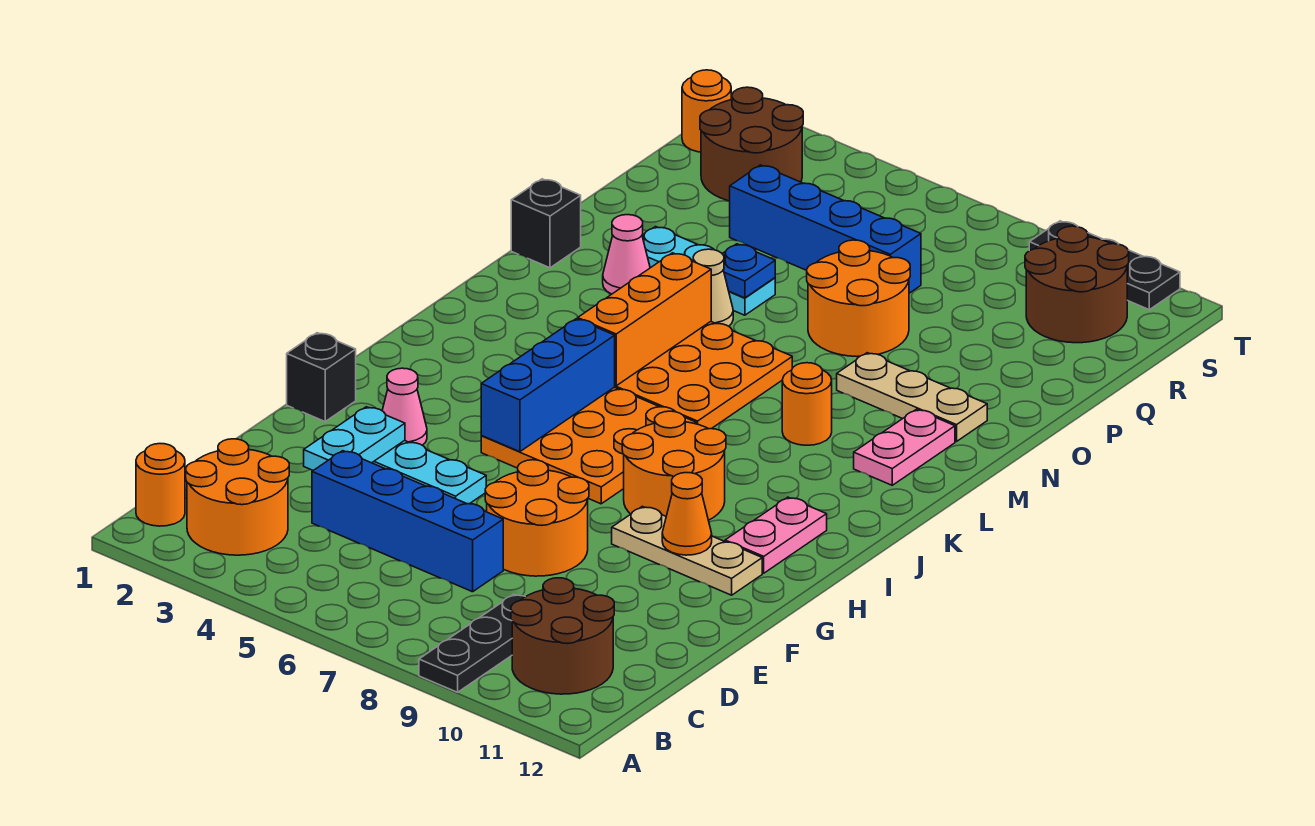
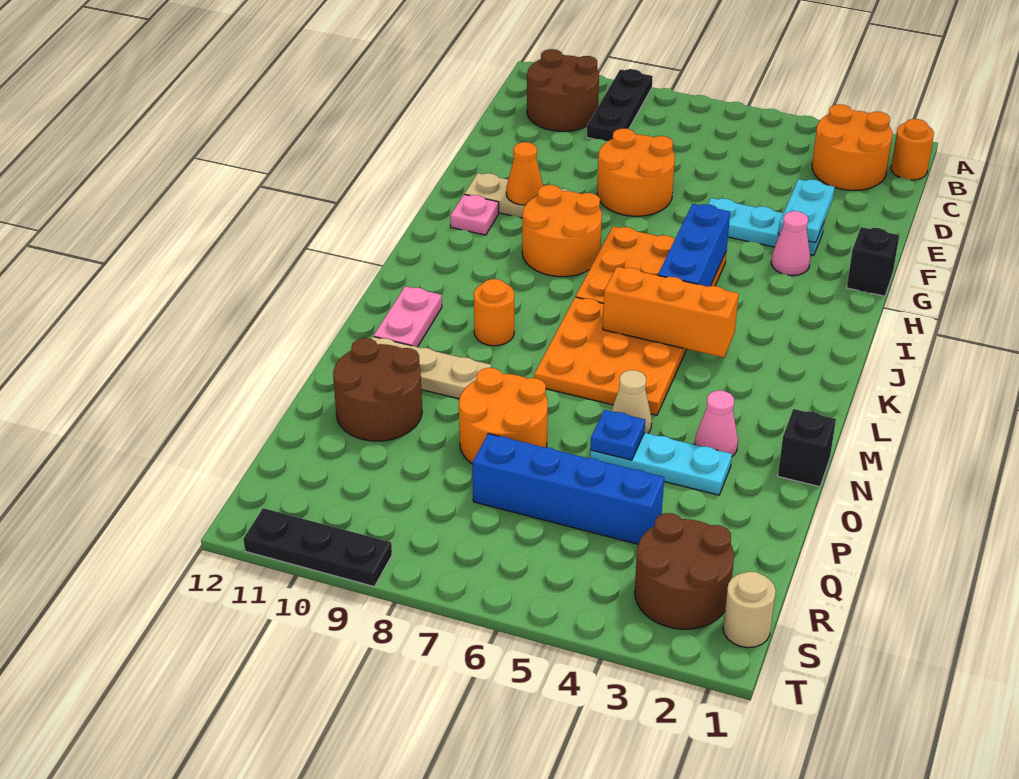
blue 1x4 brick [312,451,503,592] -> none
pink 1x2 plate [725,497,827,573] -> pink 1x1 plate [450,194,499,235]
orange 1x3 brick [578,253,711,386] -> orange 1x3 brick turned to [603,267,739,357]
brown 2x2 round brick [1025,226,1129,343] -> brown 2x2 round brick moved to [333,338,422,441]
orange 1x1 round brick [682,70,731,152] -> tan 1x1 round brick [723,572,776,648]

